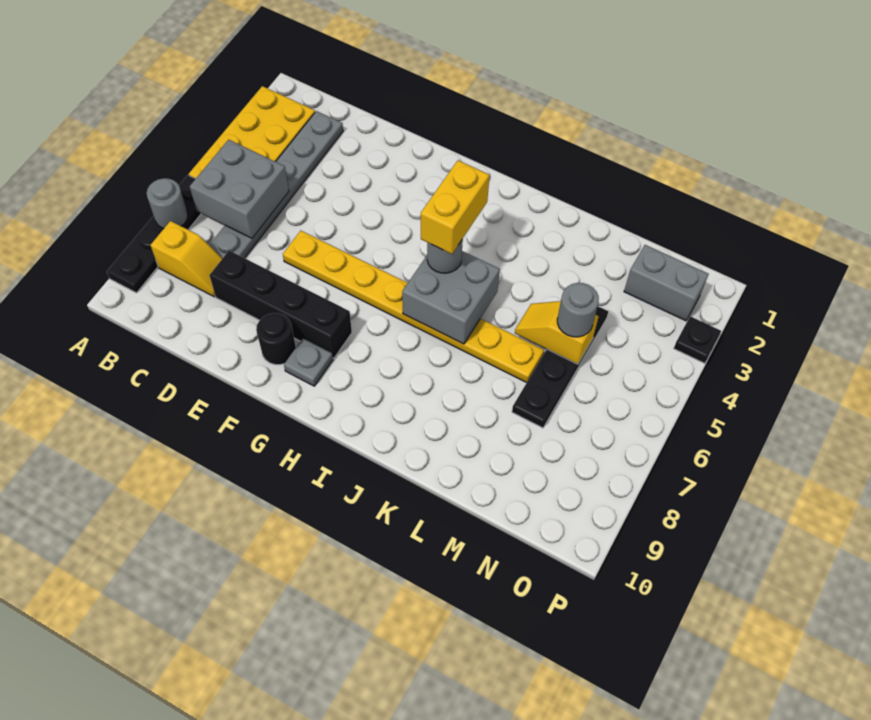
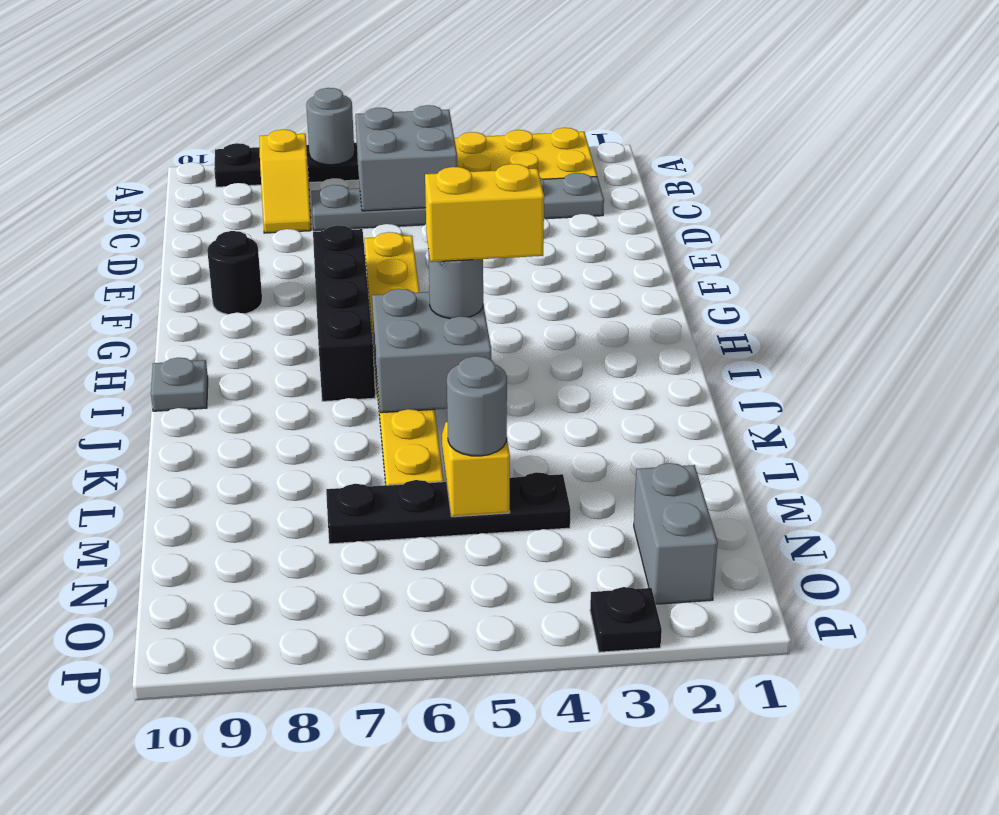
black 1x4 brick [209,251,352,358] -> black 1x4 brick moved to [313,225,375,401]
grey 1x1 plate [284,339,333,386] -> grey 1x1 plate moved to [151,358,208,411]

